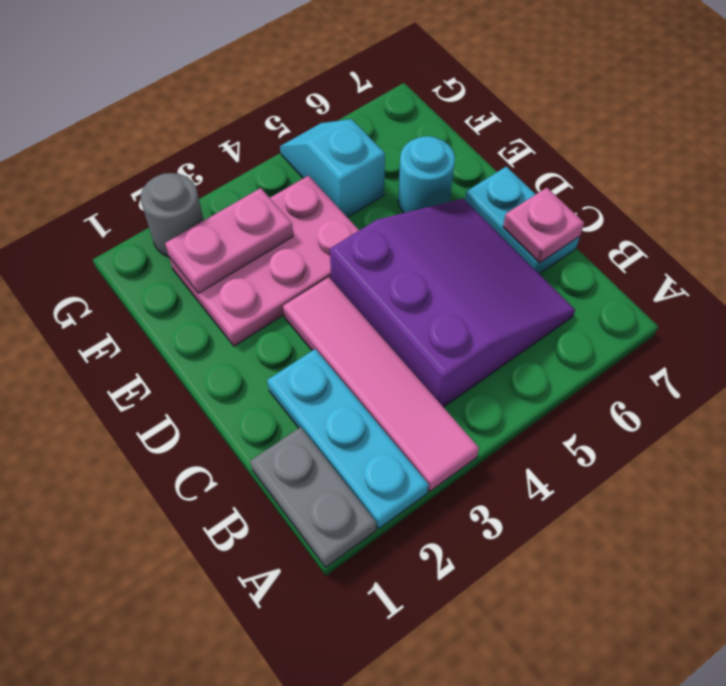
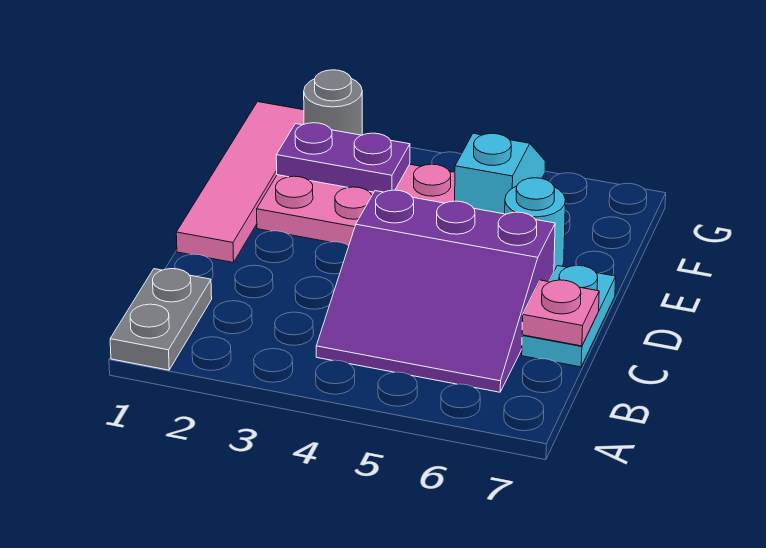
cyan 1x3 plate [267,349,429,529] -> none
pink 1x4 tile [283,277,479,491] -> pink 1x4 tile moved to [176,102,304,263]
purple 3x3 slope [330,199,575,407] -> purple 3x3 slope turned to [316,190,555,392]
pink 1x2 plate [165,188,293,293] -> purple 1x2 plate [276,123,410,192]

